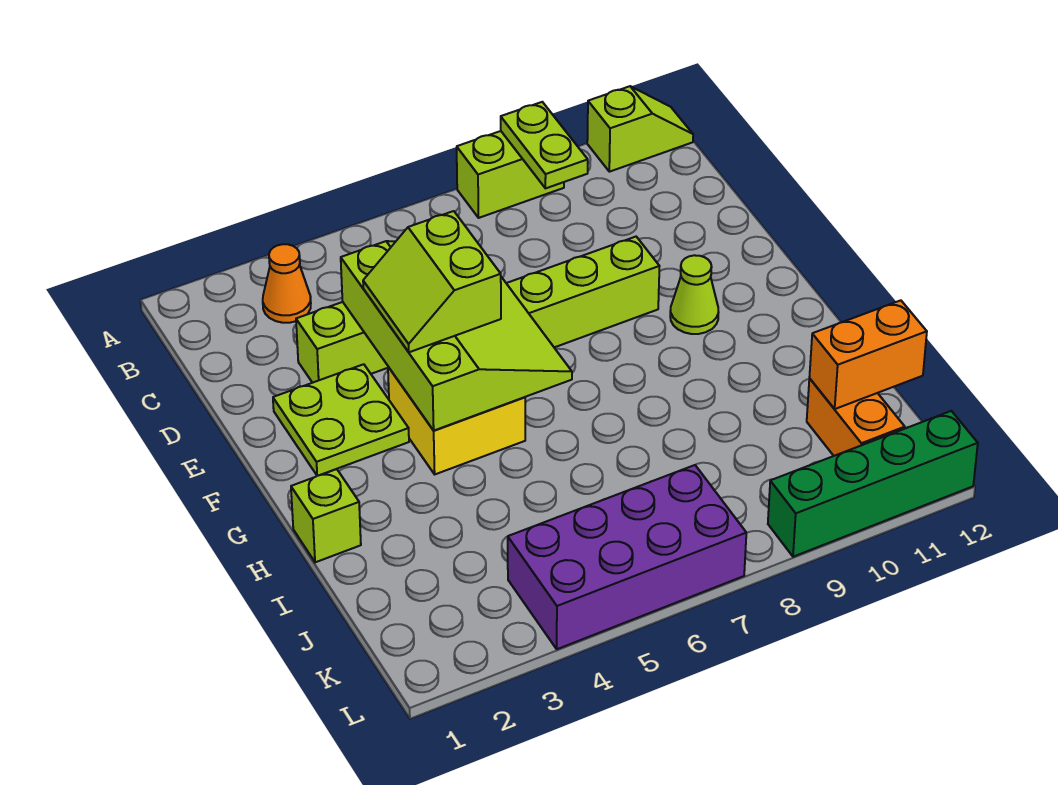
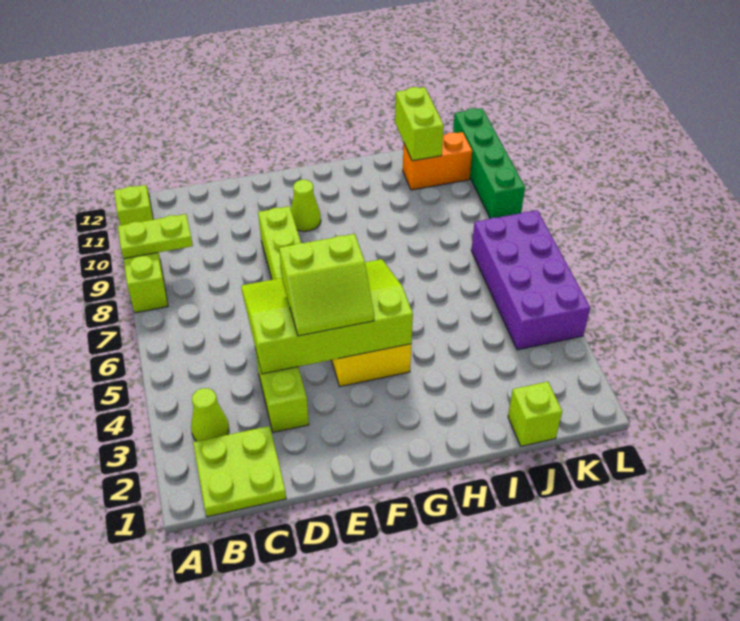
orange 1x1 cone [263,244,311,323] -> lime 1x1 cone [191,388,229,441]
lime 2x2 plate [273,364,409,476] -> lime 2x2 plate moved to [193,426,286,517]
lime 1x1 brick [291,469,361,562] -> lime 1x1 brick moved to [508,382,562,446]
orange 1x2 brick [809,300,927,409] -> lime 1x2 brick [395,87,444,161]

